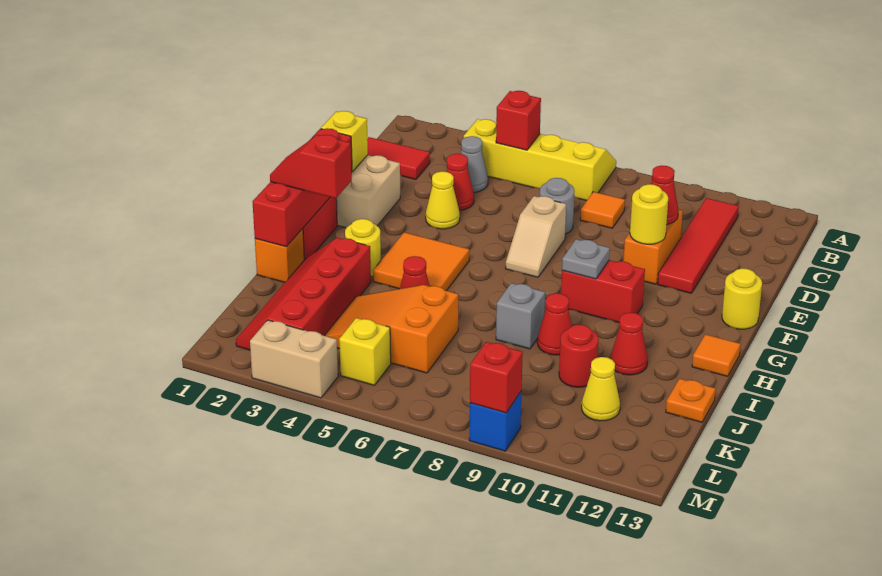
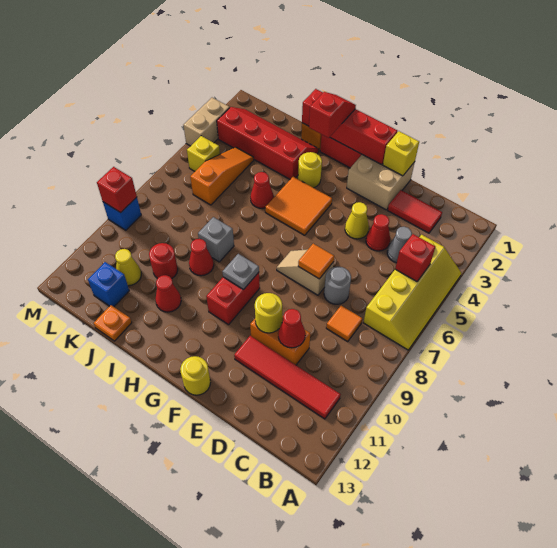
red 1x2 tile [367,137,430,180] -> red 1x2 tile turned to [388,190,442,233]
orange 1x1 tile [692,334,741,376] -> orange 1x1 tile moved to [298,244,334,279]
orange 2x3 slope [324,285,458,373] -> orange 1x3 slope [190,147,254,205]
none -> blue 1x1 brick [88,262,129,307]

